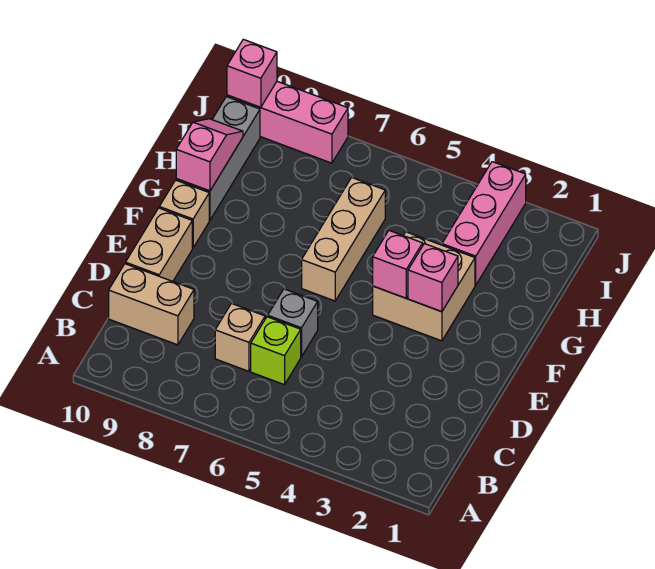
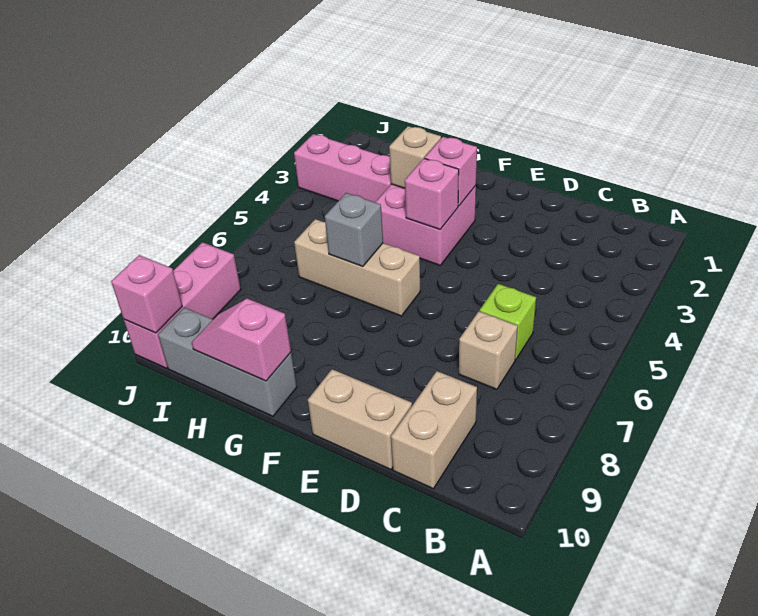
grey 1x1 brick [268,289,318,357] -> grey 1x1 brick moved to [325,193,383,266]
tan 2x2 brick [373,232,475,341] -> pink 2x2 brick [375,184,476,265]
tan 1x1 brick [159,180,209,248] -> tan 1x1 brick moved to [389,126,441,188]

